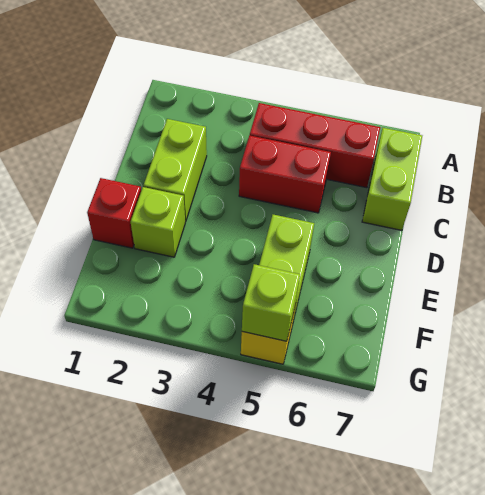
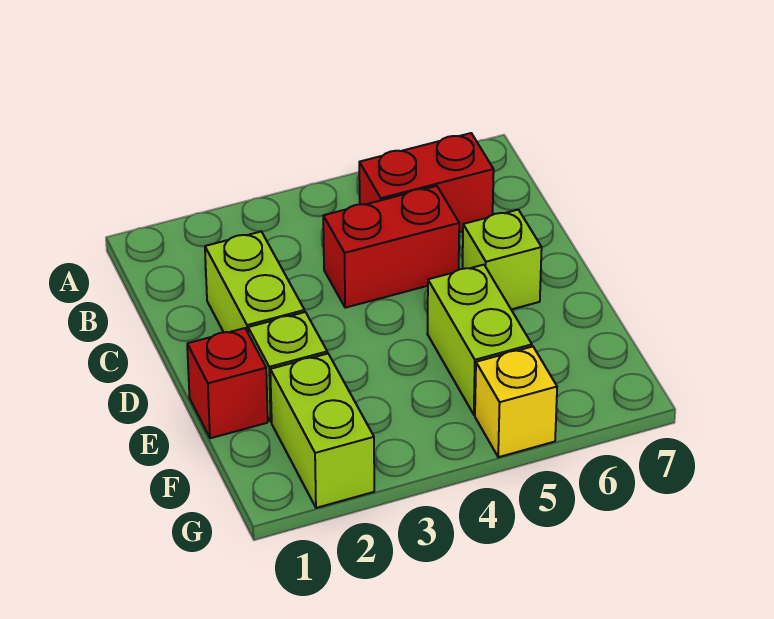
red 1x3 brick [250,103,380,188] -> red 1x2 brick [359,133,494,232]
lime 1x2 brick [362,128,422,230] -> lime 1x2 brick moved to [270,354,374,508]
lime 1x1 brick [242,264,300,341] -> lime 1x1 brick moved to [462,210,542,309]

